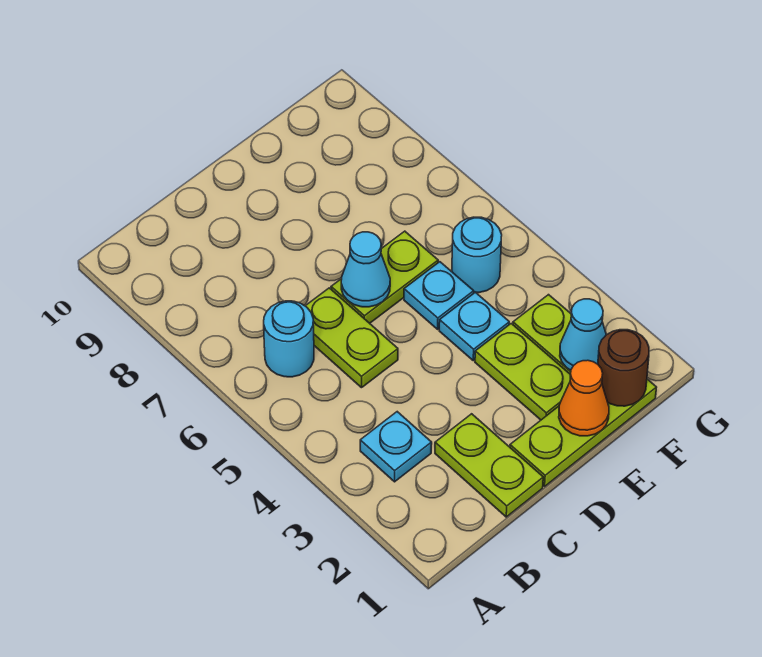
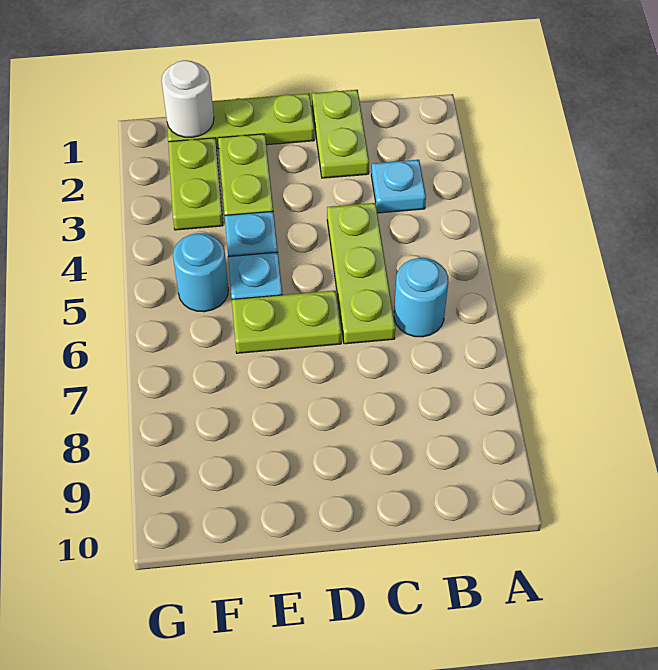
lime 1x2 plate [306,288,398,388] -> lime 1x3 plate [327,203,395,344]
cyan 1x1 cone [341,232,390,307] -> none
orange 1x1 cone [559,360,609,436] -> none
brown 1x1 round brick [598,330,649,406] -> white 1x1 round brick [162,60,214,137]
cyan 1x1 cone [560,299,606,370] -> none

